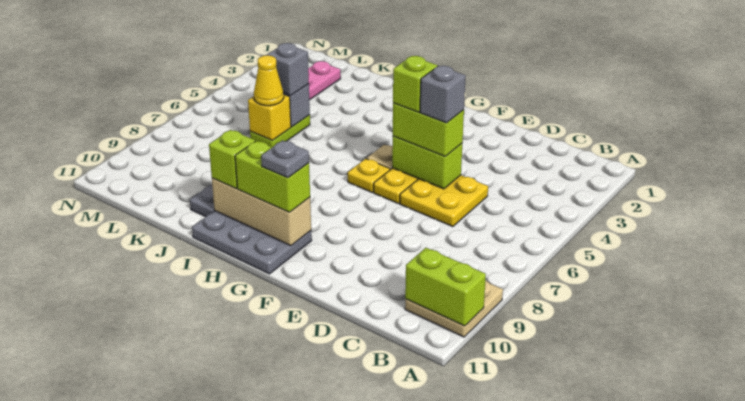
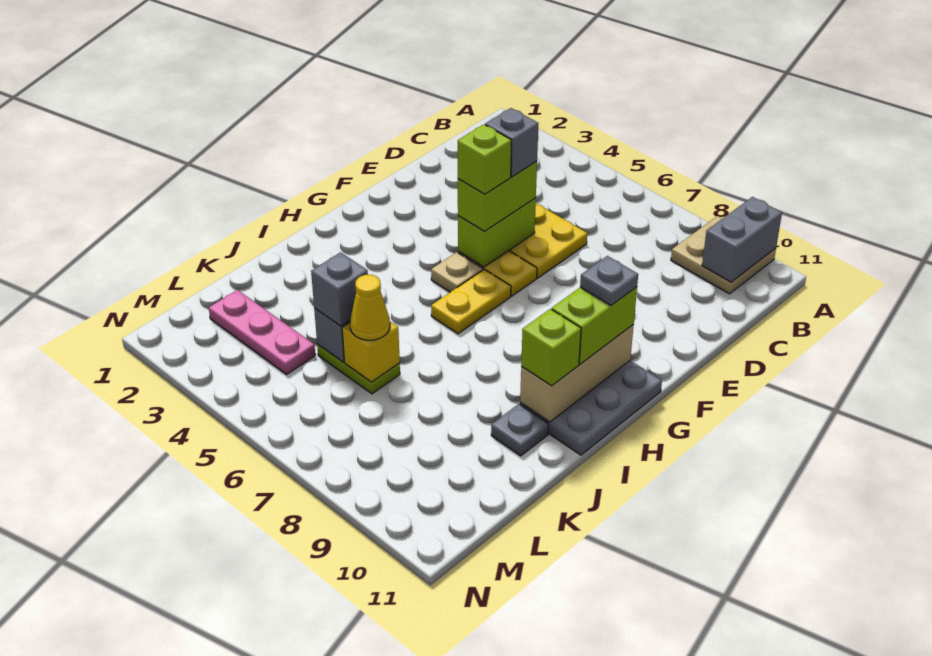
lime 1x2 brick [405,248,486,326] -> grey 1x2 brick [702,197,782,282]
yellow 1x1 plate [348,159,390,192] -> yellow 1x2 plate [431,269,511,334]

